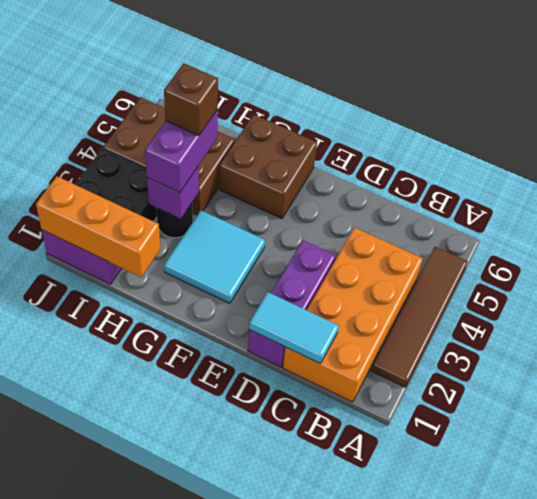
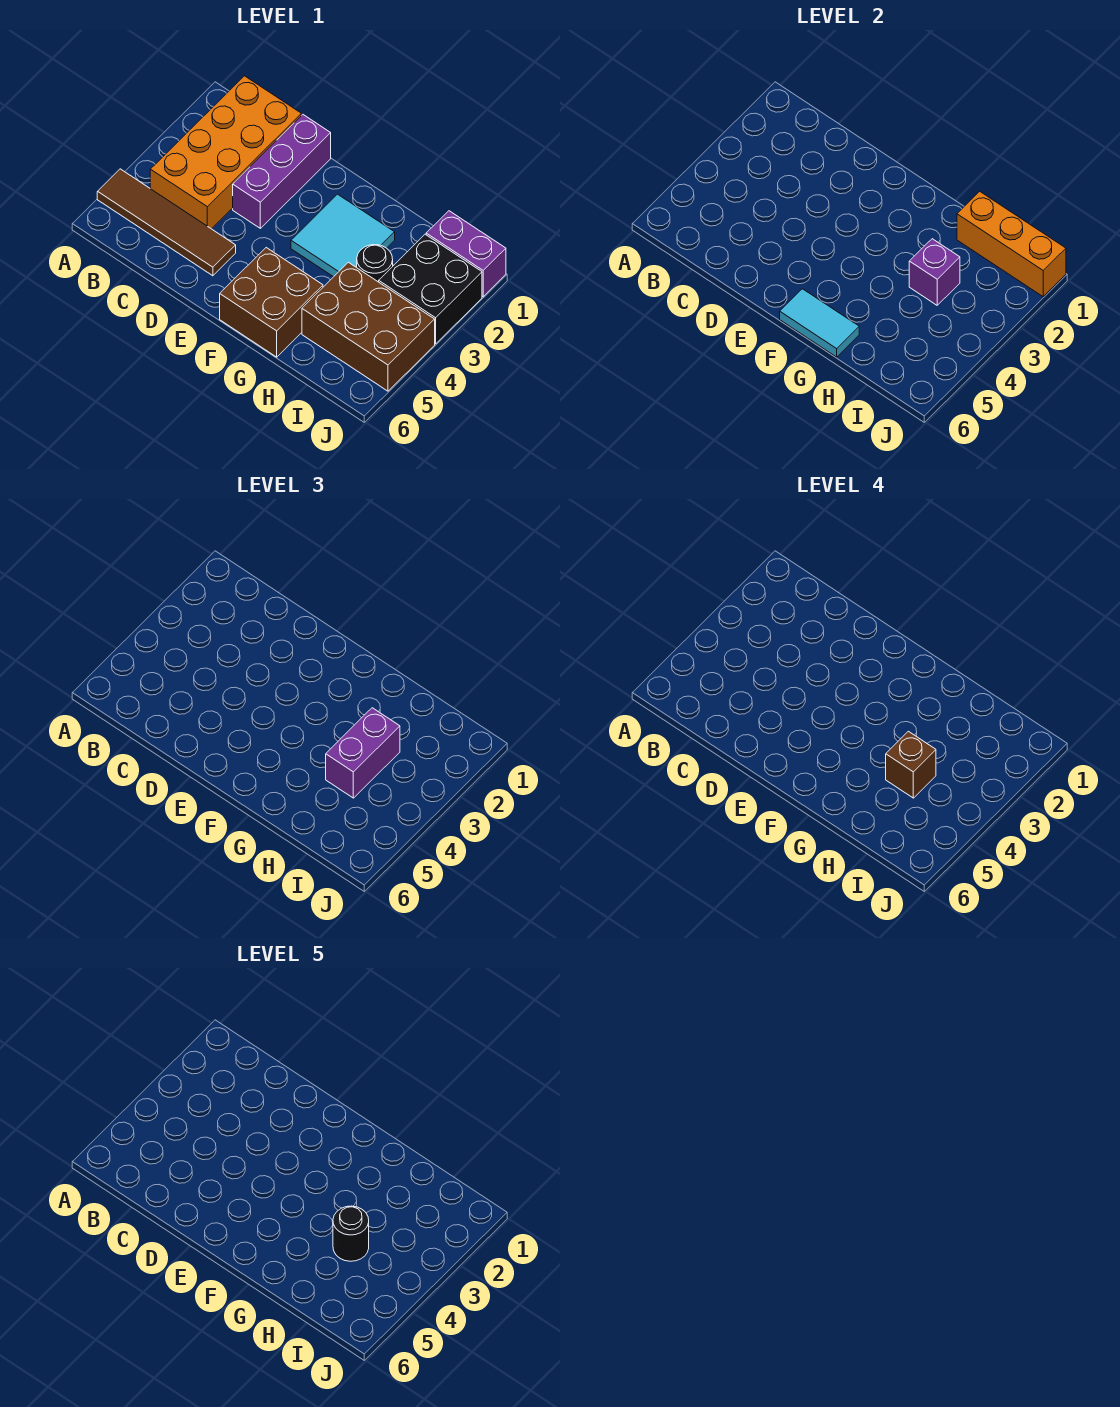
brown 1x4 tile [371,247,468,387] -> brown 1x4 tile turned to [97,169,236,276]
cyan 1x2 tile [249,292,339,364] -> cyan 1x2 tile moved to [780,289,859,357]
none -> black 1x1 round brick [333,1206,369,1261]

